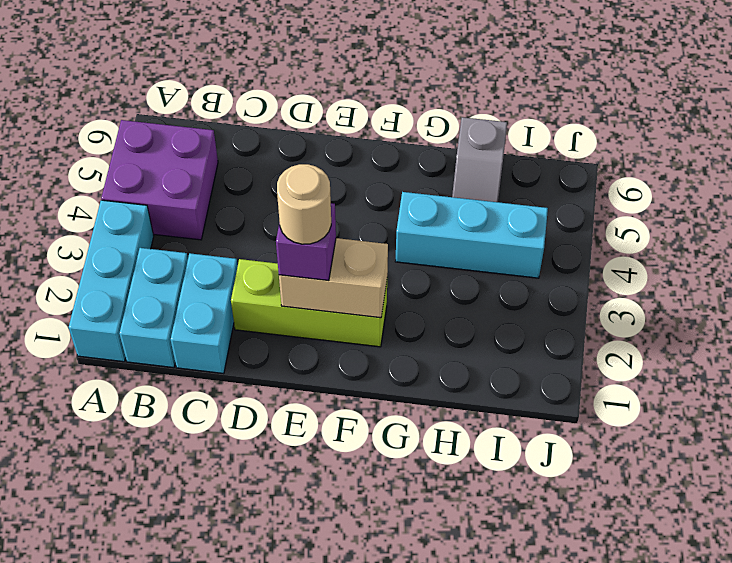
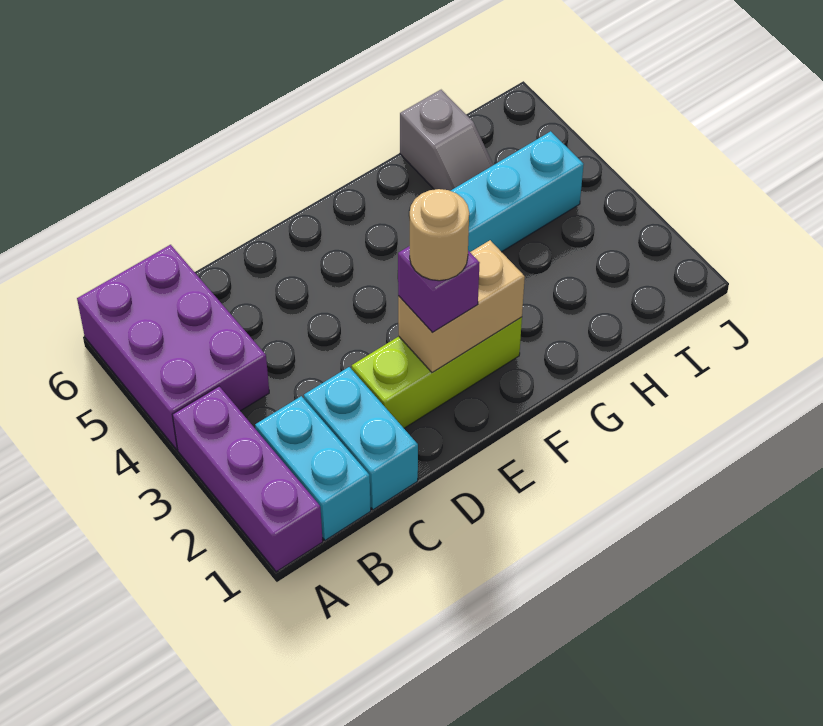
cyan 1x3 brick [69,200,154,362] -> purple 1x3 brick [173,386,323,572]
purple 2x2 brick [101,120,218,240] -> purple 2x3 brick [77,245,269,449]

